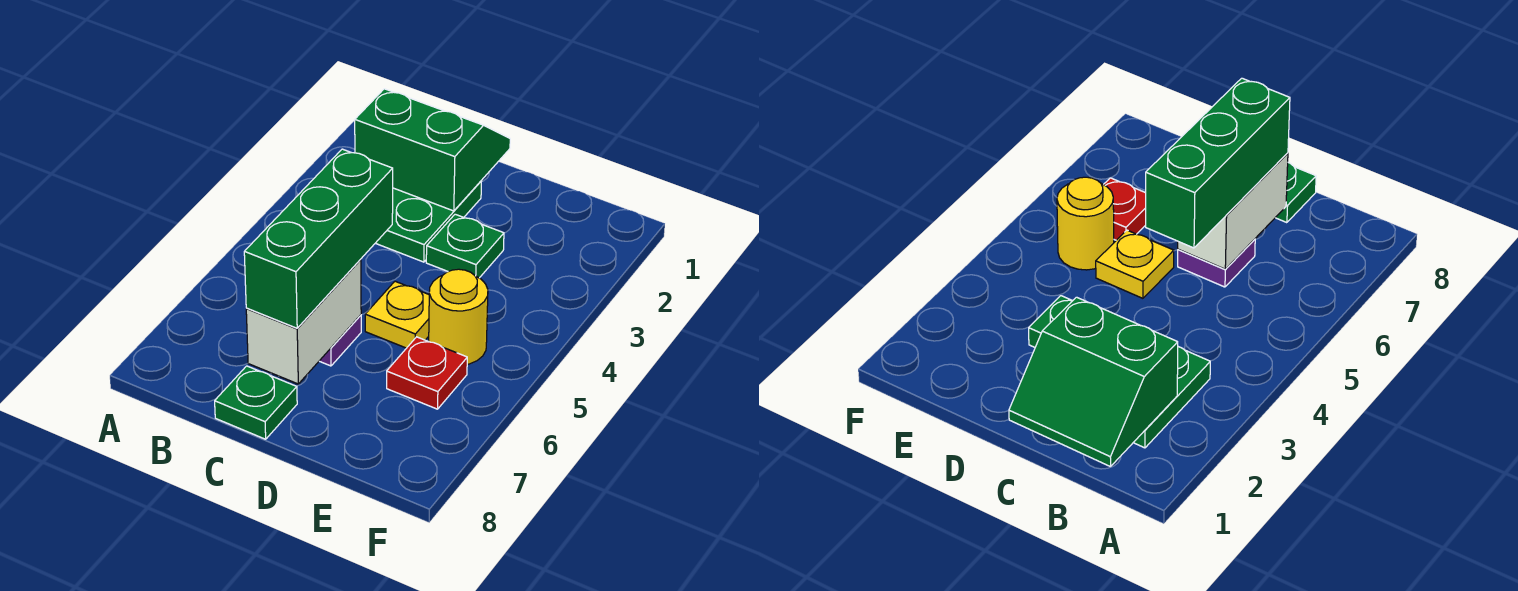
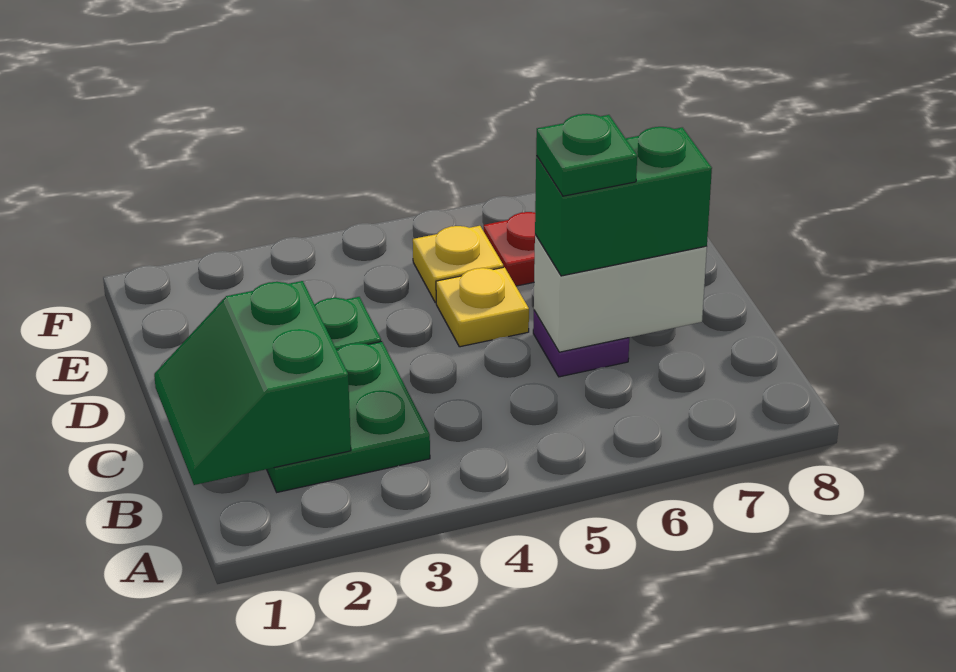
green 1x3 brick [244,149,393,328] -> green 1x2 brick [535,127,712,276]
green 1x1 plate [215,366,297,439] -> green 1x1 plate moved to [536,114,637,196]
yellow 1x1 round brick [429,269,488,364] -> yellow 1x1 plate [413,226,503,303]

